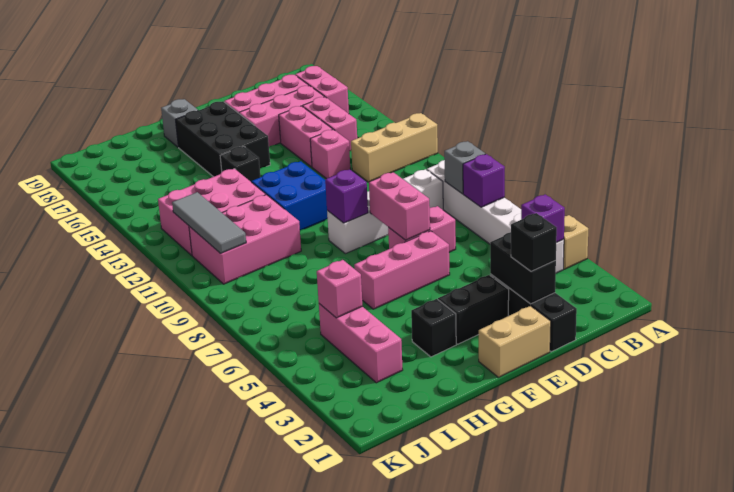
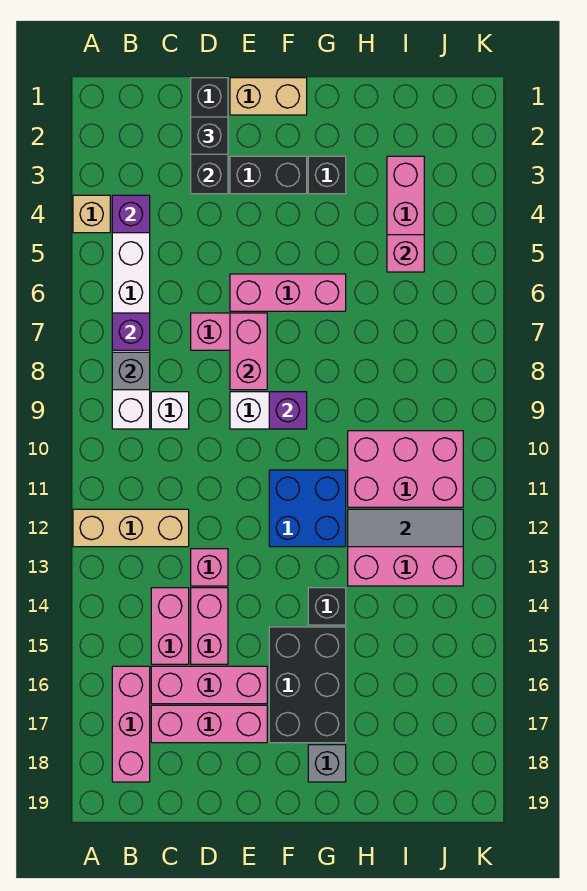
pink 1x2 brick [295,66,349,114] -> pink 1x3 brick [112,666,150,782]
grey 1x3 tile [172,192,246,253] -> grey 1x3 tile turned to [348,509,463,547]

